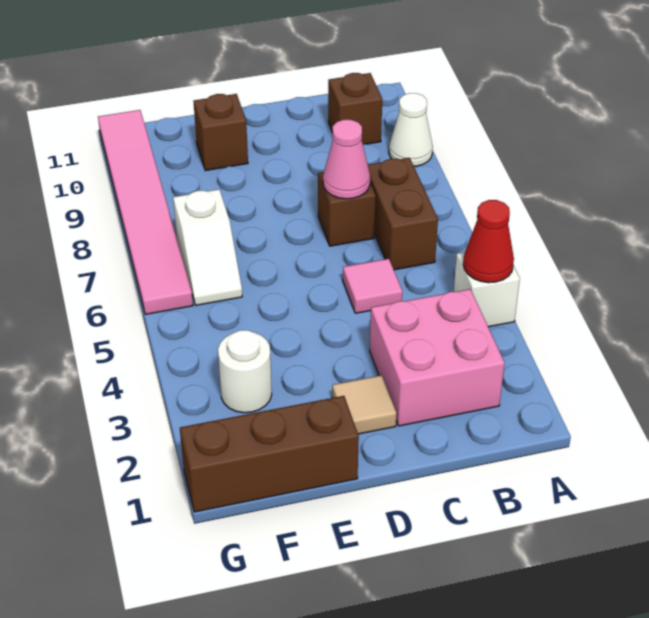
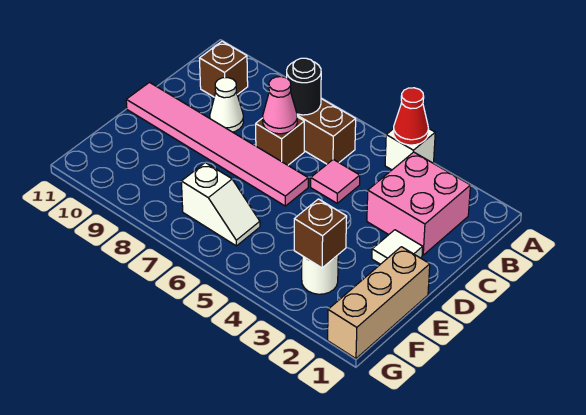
white 1x1 cone [389,93,433,166] -> white 1x1 cone moved to [210,78,244,132]
none -> black 1x1 round brick [287,58,321,115]
tan 1x1 tile [332,375,396,434] -> white 1x1 tile [372,230,423,264]
brown 1x3 brick [180,396,359,512] -> tan 1x3 brick [328,247,430,359]
brown 1x1 brick [194,94,248,171] -> brown 1x1 brick moved to [294,199,347,268]
pink 1x6 tile [98,110,193,314] -> pink 1x6 tile moved to [126,82,308,206]

